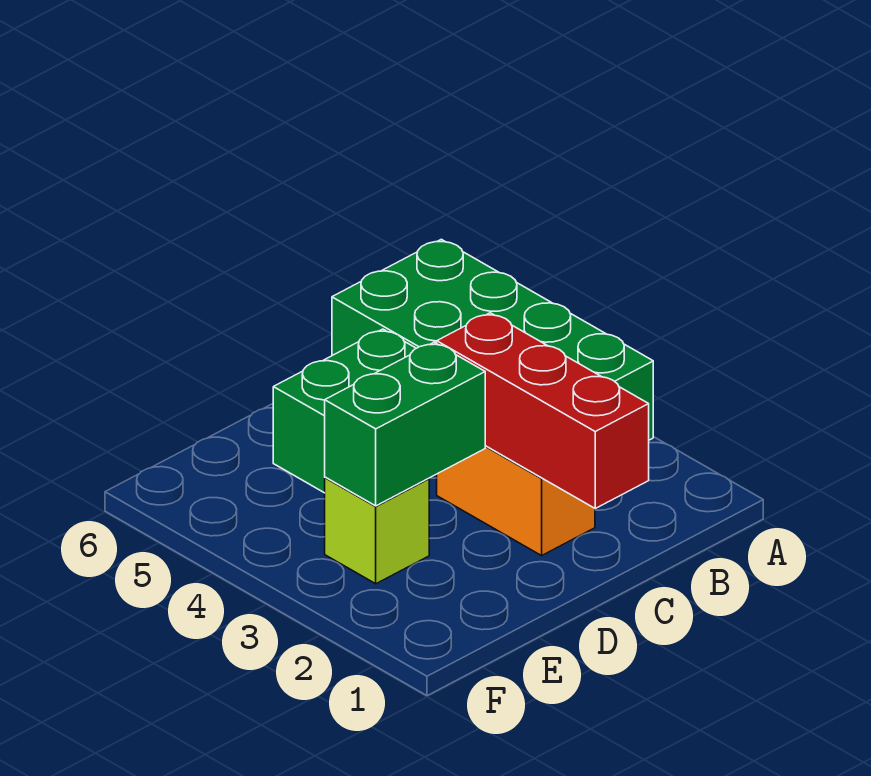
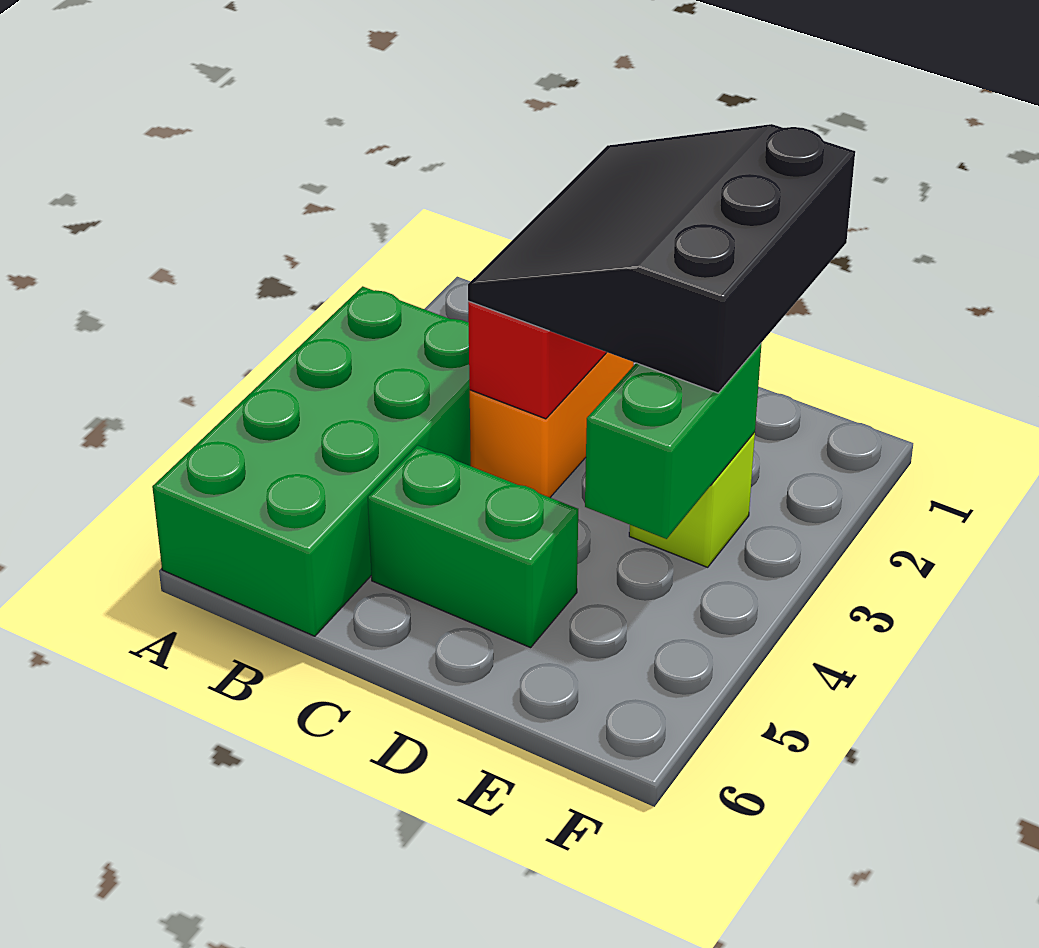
none -> black 3x3 slope [468,124,855,393]
green 1x2 brick [325,342,485,506] -> green 1x2 brick turned to [585,344,761,539]

